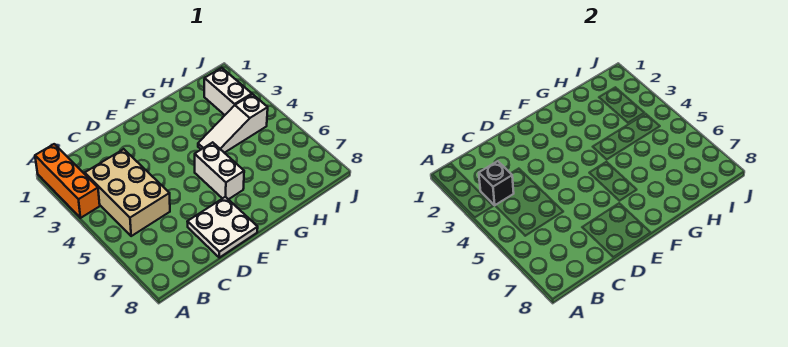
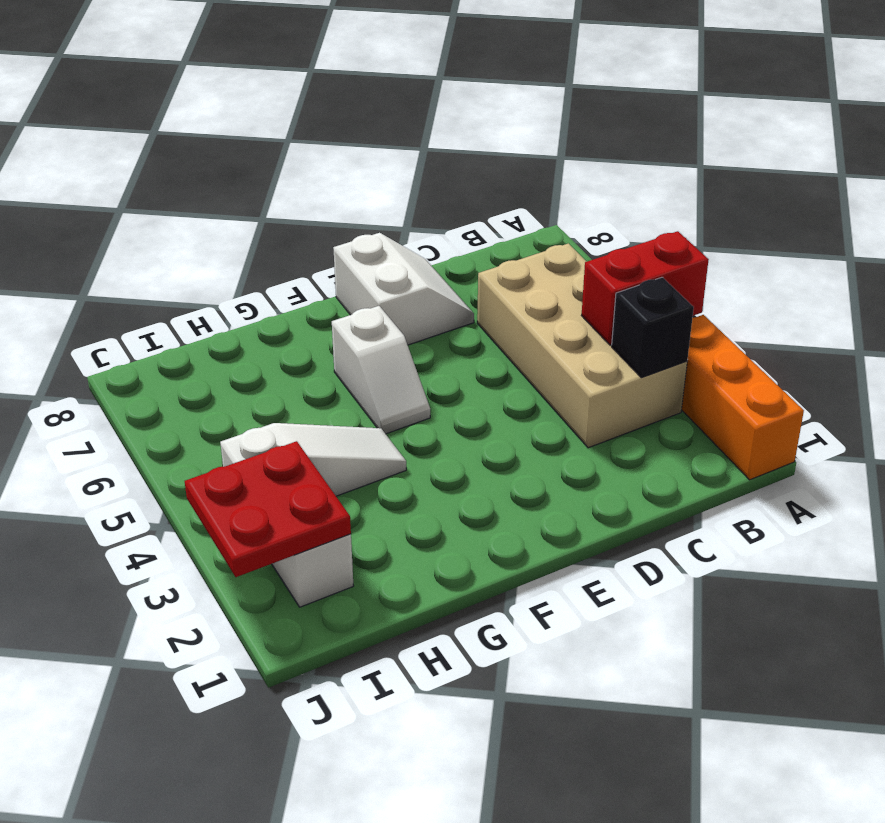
none -> red 1x2 brick [582,231,709,345]
tan 2x3 brick [85,149,170,236] -> tan 2x4 brick [477,243,687,448]
white 2x2 plate [187,197,258,258] -> white 2x2 slope [333,233,474,345]
white 1x2 brick [195,142,244,199] -> white 1x2 slope [332,306,430,434]
none -> red 2x2 plate [185,441,351,577]

